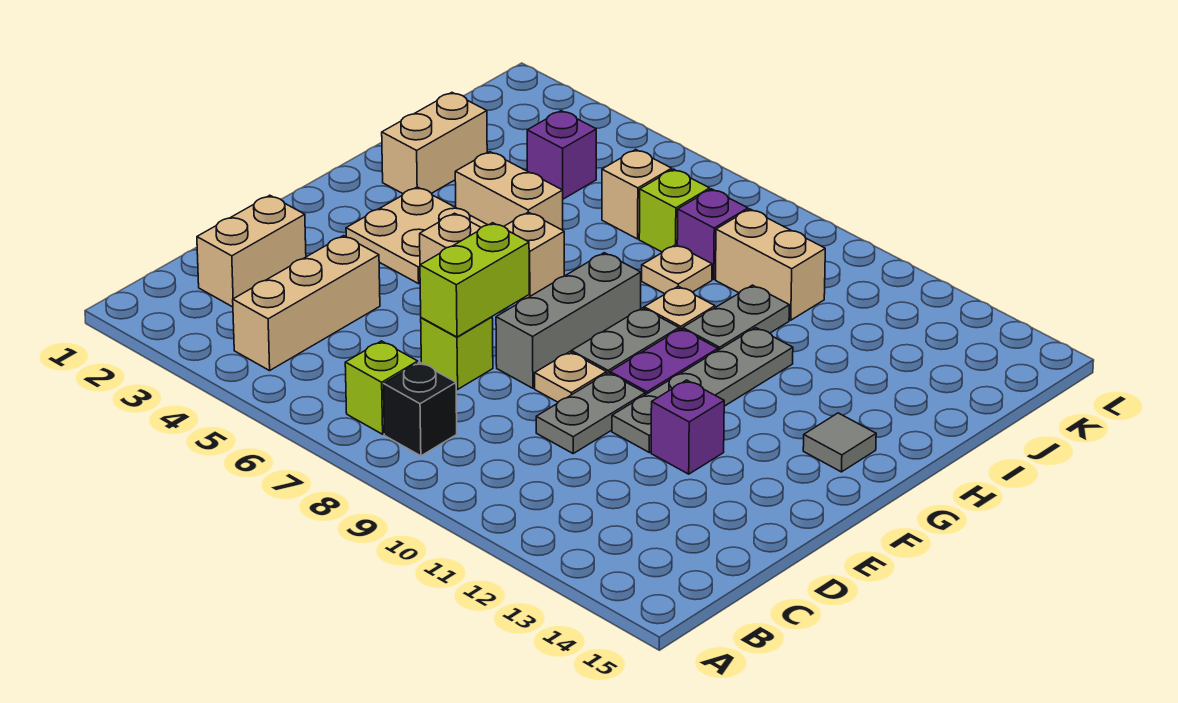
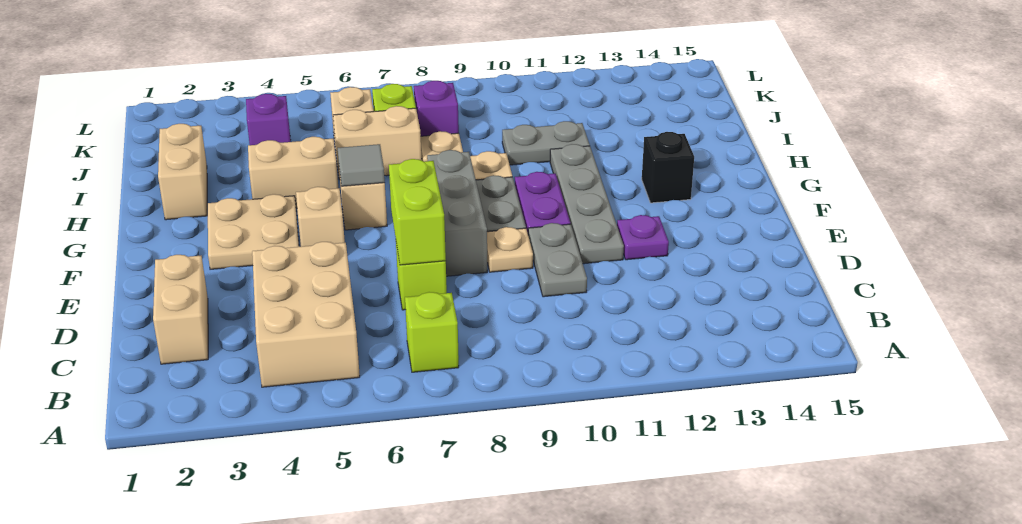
tan 1x3 brick [233,236,380,371] -> tan 2x3 brick [252,242,360,387]
black 1x1 brick [384,362,457,456] -> black 1x1 brick moved to [642,132,694,203]
purple 1x1 brick [651,380,724,474] -> purple 1x1 plate [617,215,669,260]
grey 1x1 tile [803,413,876,472] -> grey 1x1 tile moved to [338,144,385,186]
grey 1x2 plate [683,285,789,350] -> grey 1x2 plate turned to [502,121,590,165]
tan 1x2 brick [716,209,825,320] -> tan 1x2 brick moved to [333,106,422,180]

